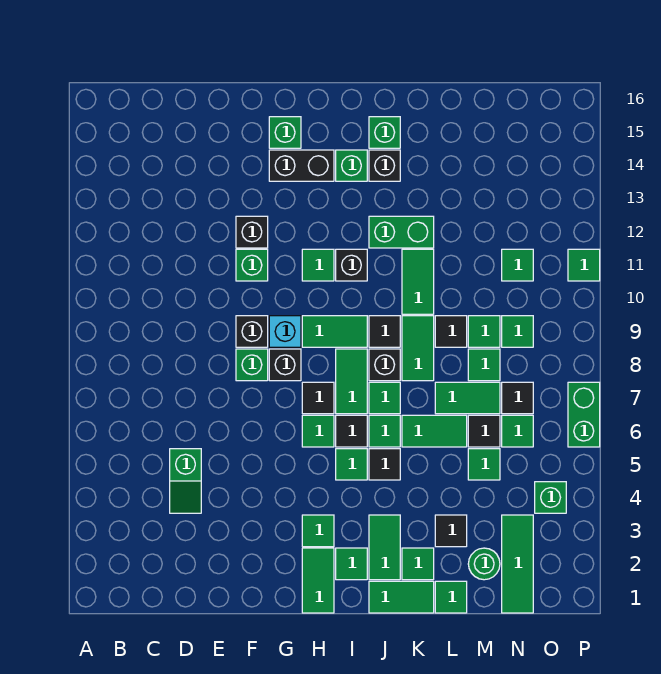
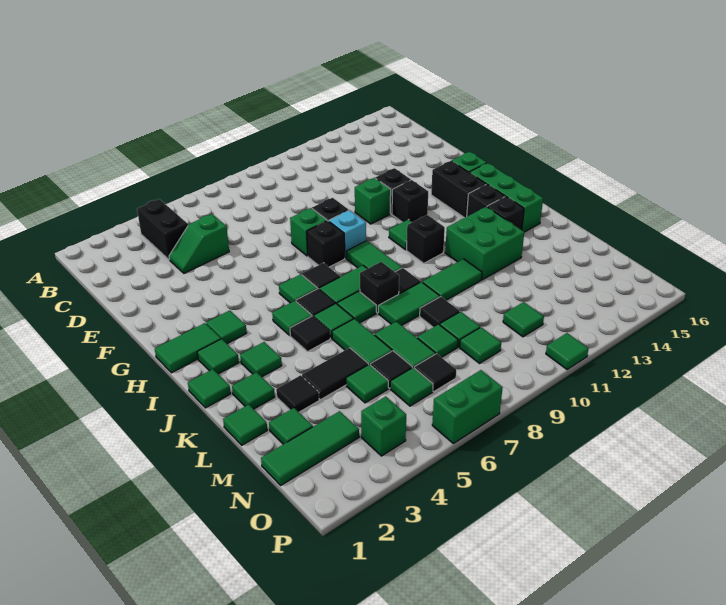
none -> black 1x2 brick [137,199,188,260]
none -> black 1x1 brick [392,180,428,222]
green 1x1 brick [336,150,367,181] -> black 1x1 brick [467,184,505,216]
green 1x2 tile [369,581,434,613] -> green 1x1 tile [188,369,231,408]
green 1x2 tile [369,515,400,580] -> green 1x1 tile [240,342,282,377]
green 1x2 brick [369,216,434,248] -> green 2x2 brick [445,207,524,280]
green 1x1 brick [369,117,400,148] -> green 1x3 brick [470,163,543,232]
none -> black 1x2 tile [302,348,368,400]
green 1x1 round brick [468,548,500,580] -> green 1x1 tile [269,408,313,444]

